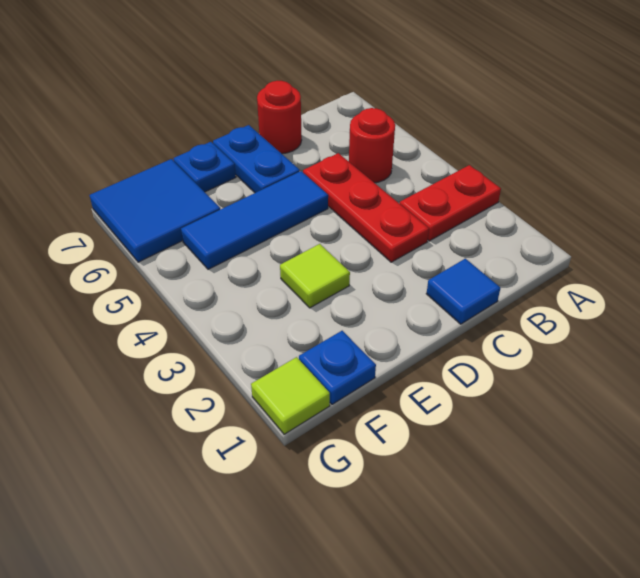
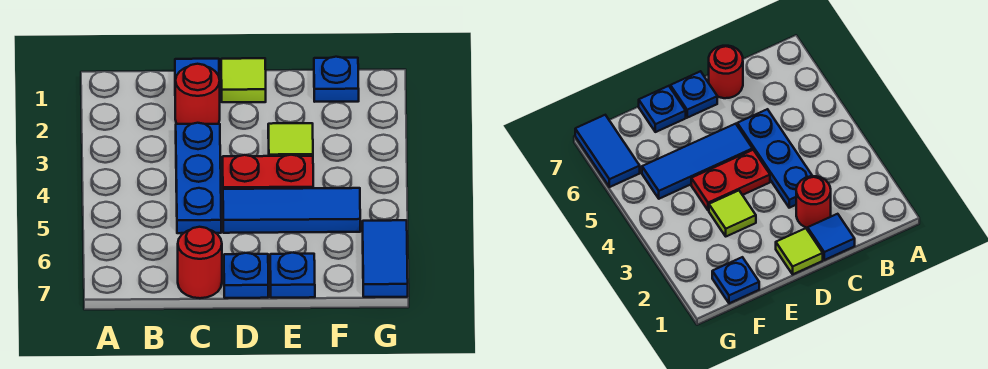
red 1x2 plate [400,165,501,241] -> red 1x2 plate moved to [223,155,313,189]
red 1x1 round brick [349,108,395,183] -> red 1x1 round brick moved to [175,64,220,124]
red 1x3 plate [303,153,429,262] -> blue 1x3 plate [176,123,221,233]
blue 1x2 plate [213,125,300,193] -> blue 1x1 plate [224,253,268,298]
blue 2x2 tile [90,159,220,262] -> blue 1x2 tile [363,220,408,297]
lime 1x1 tile [251,357,330,434] -> lime 1x1 tile moved to [221,58,266,102]

